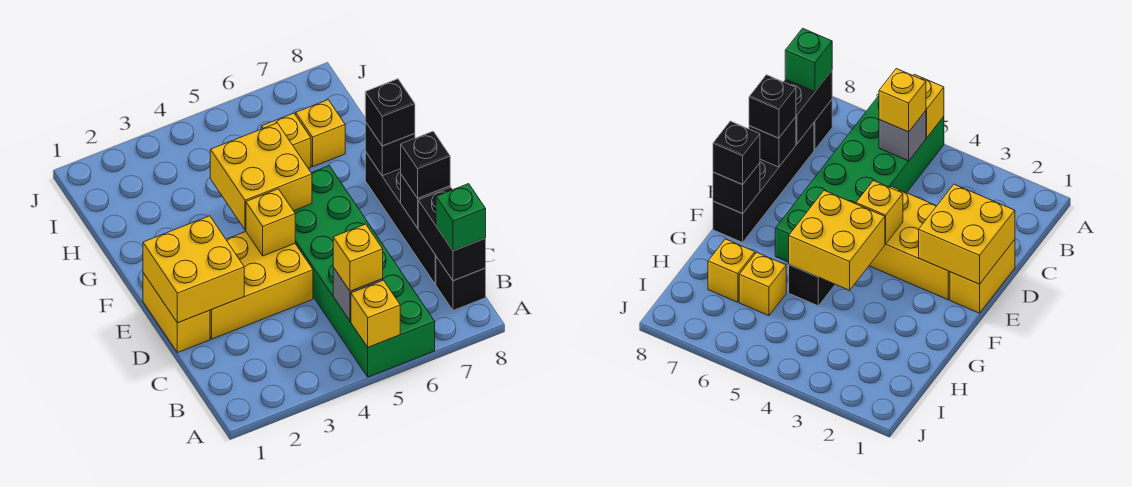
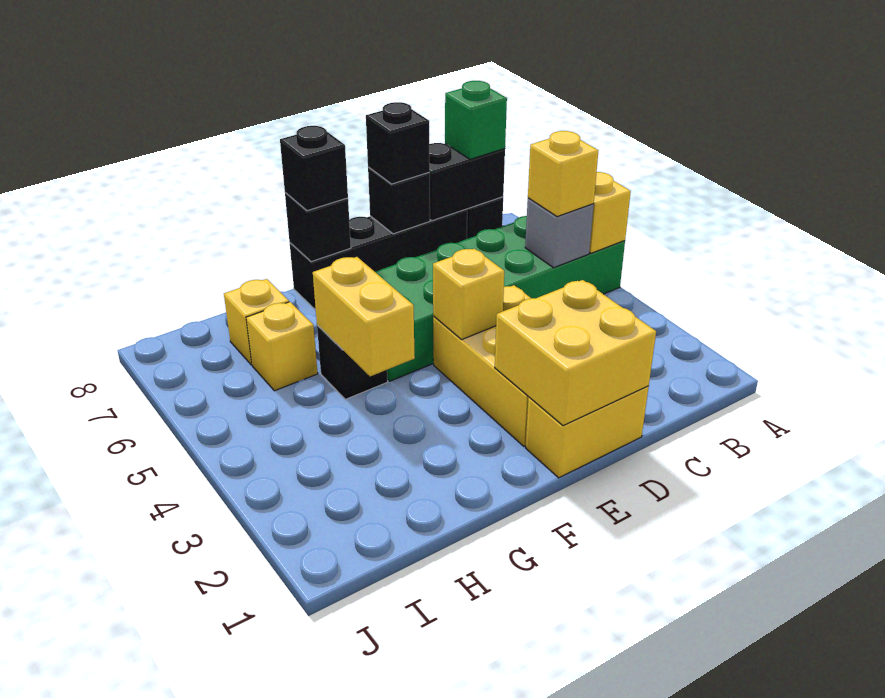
yellow 2x2 brick [210,123,312,230] -> yellow 1x2 brick [313,257,415,376]

